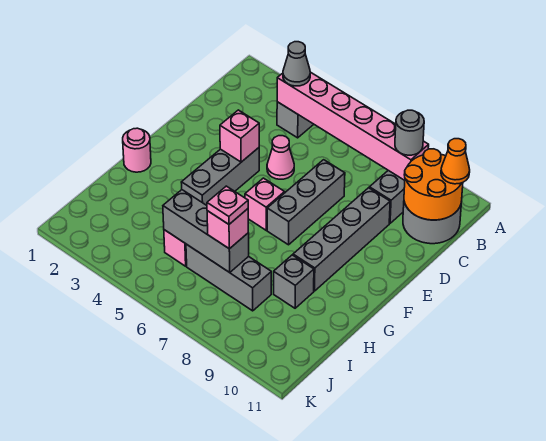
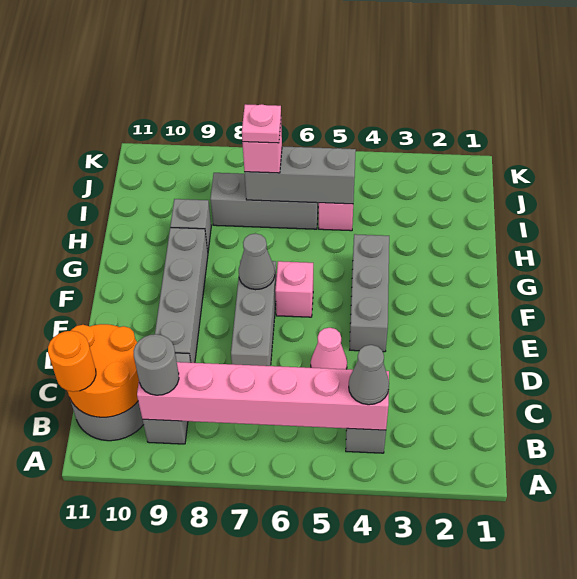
orange 1x1 cone [441,139,470,184] -> orange 1x1 round brick [48,331,96,392]
pink 1x1 brick [220,110,259,162] -> none
none -> grey 1x1 cone [239,234,275,290]
pink 1x1 round brick [123,128,151,172] -> none

